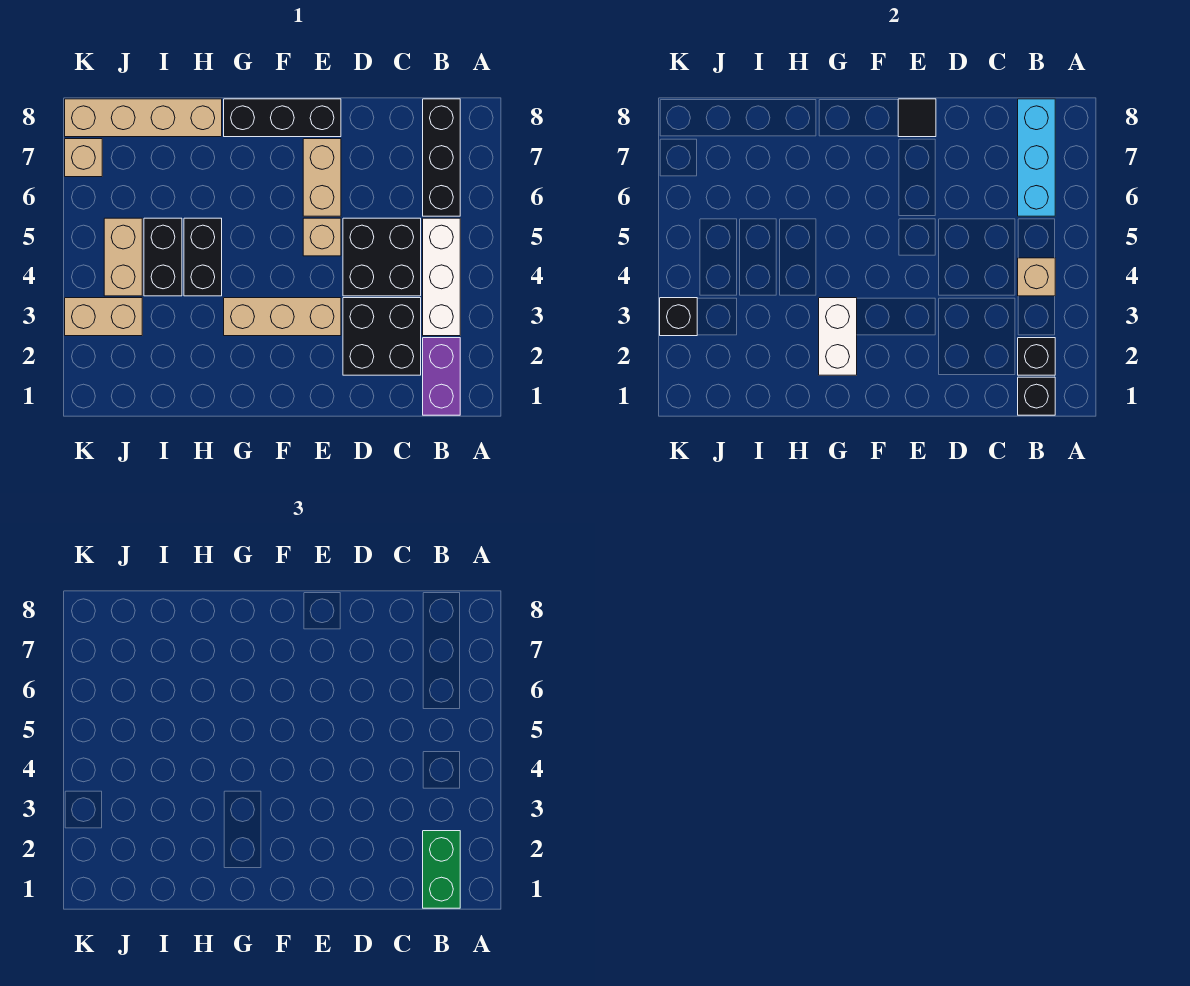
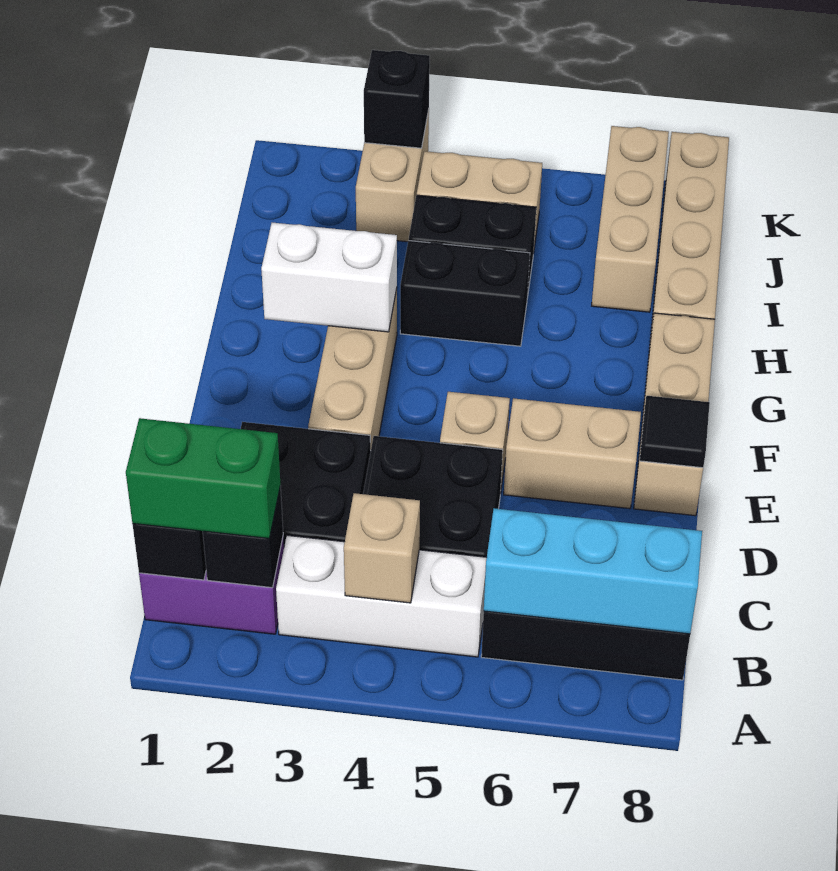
black 1x3 brick [224,99,341,137] -> tan 1x3 brick [634,313,715,516]
tan 1x1 brick [65,139,102,177] -> tan 1x3 brick [592,126,669,312]

